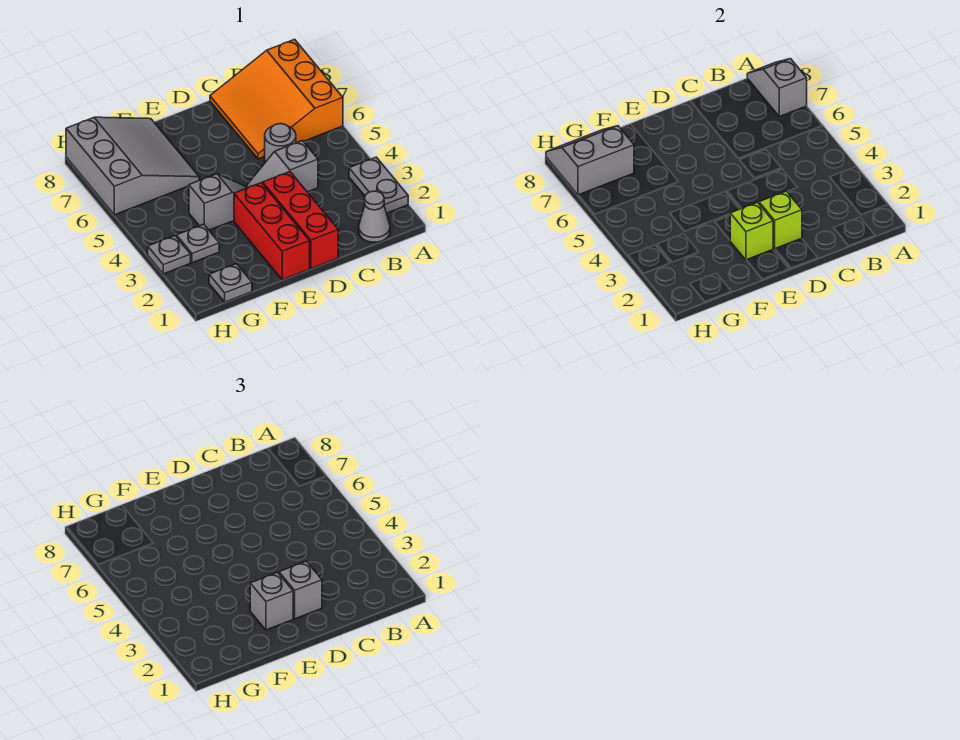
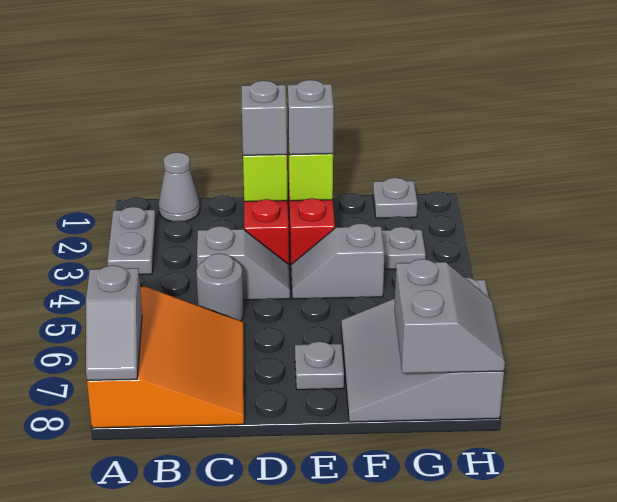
grey 2x2 slope [546,126,634,195] -> grey 2x2 slope turned to [394,259,505,373]
grey 1x1 plate [148,236,191,274] -> grey 1x1 plate moved to [295,341,344,390]

